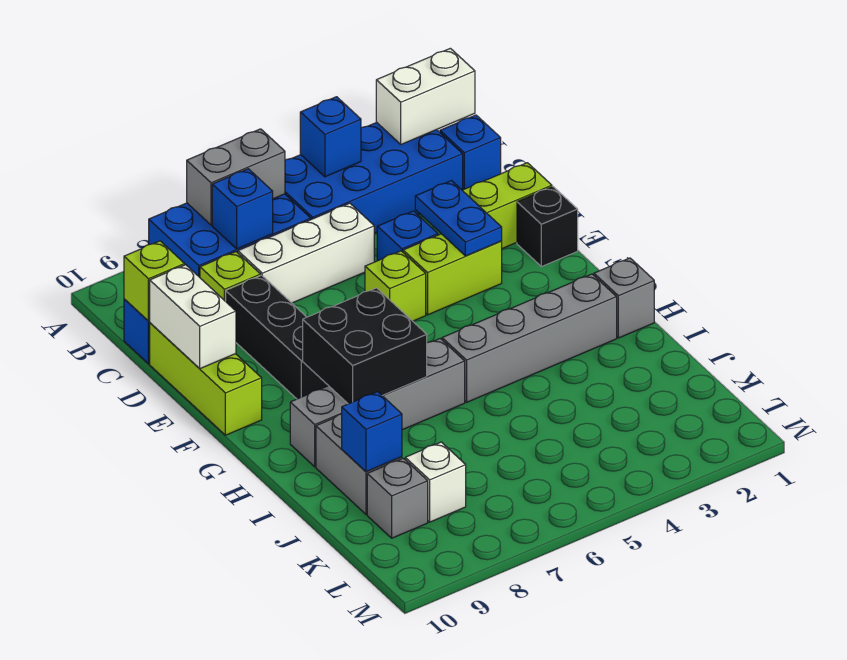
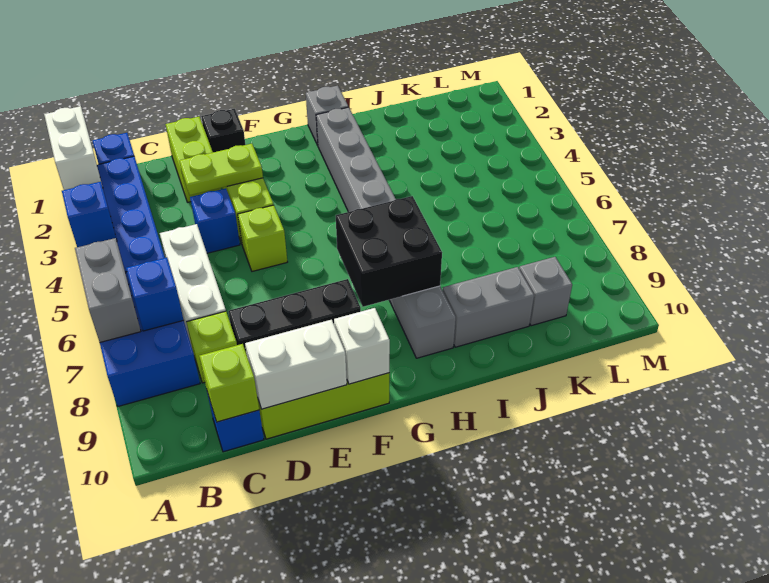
blue 1x2 plate [415,181,502,256] -> lime 1x2 plate [180,144,263,195]
blue 1x1 brick [342,392,402,472] -> none
white 1x1 brick [405,442,466,522] -> white 1x1 brick moved to [334,308,390,384]

